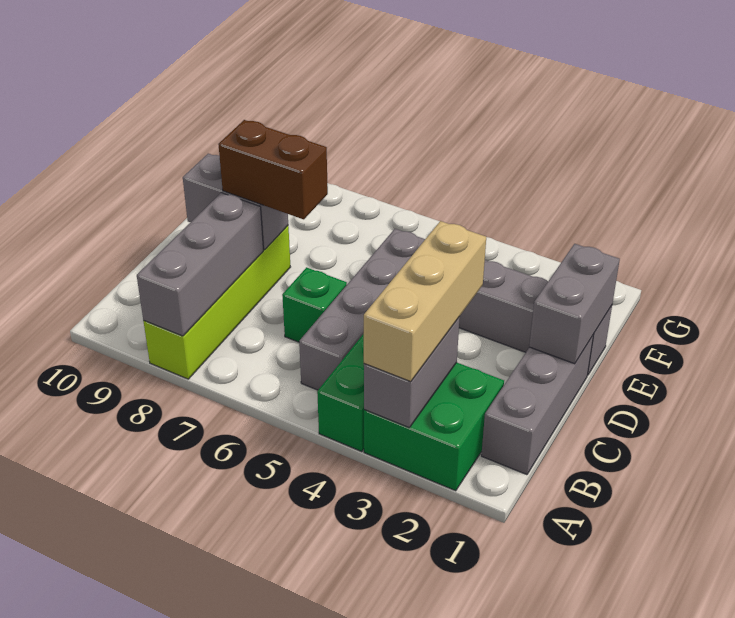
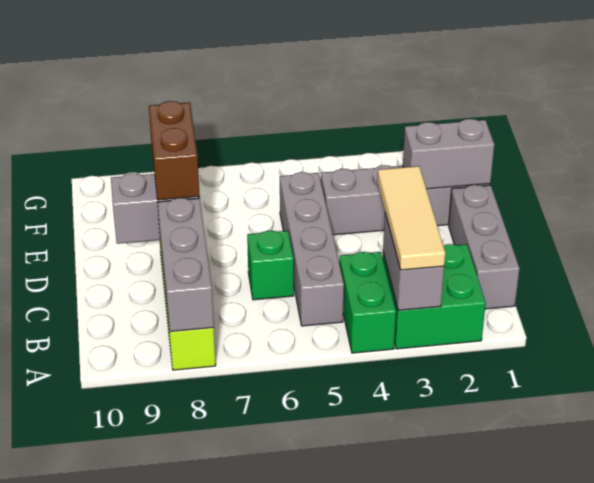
tan 1x3 brick [364,221,486,382] -> tan 1x3 tile [377,166,445,270]
grey 1x2 brick [529,244,620,364] -> grey 1x2 brick turned to [403,119,494,189]
brown 1x2 brick [218,120,328,219] -> brown 1x2 brick turned to [149,101,200,200]

